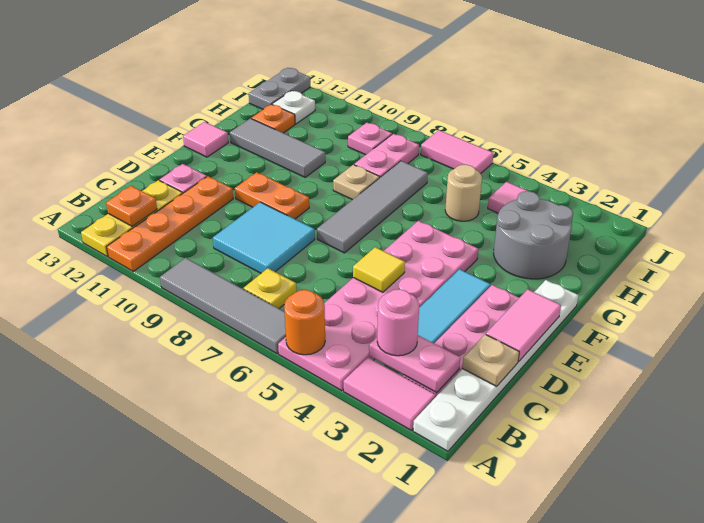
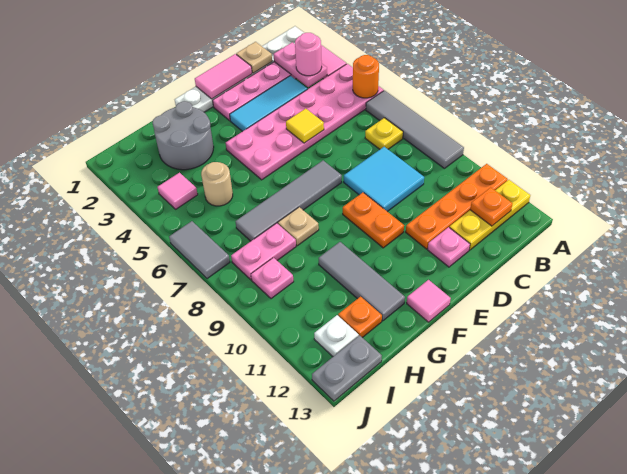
pink 1x2 tile [421,130,494,174] -> grey 1x2 tile [169,221,230,279]

